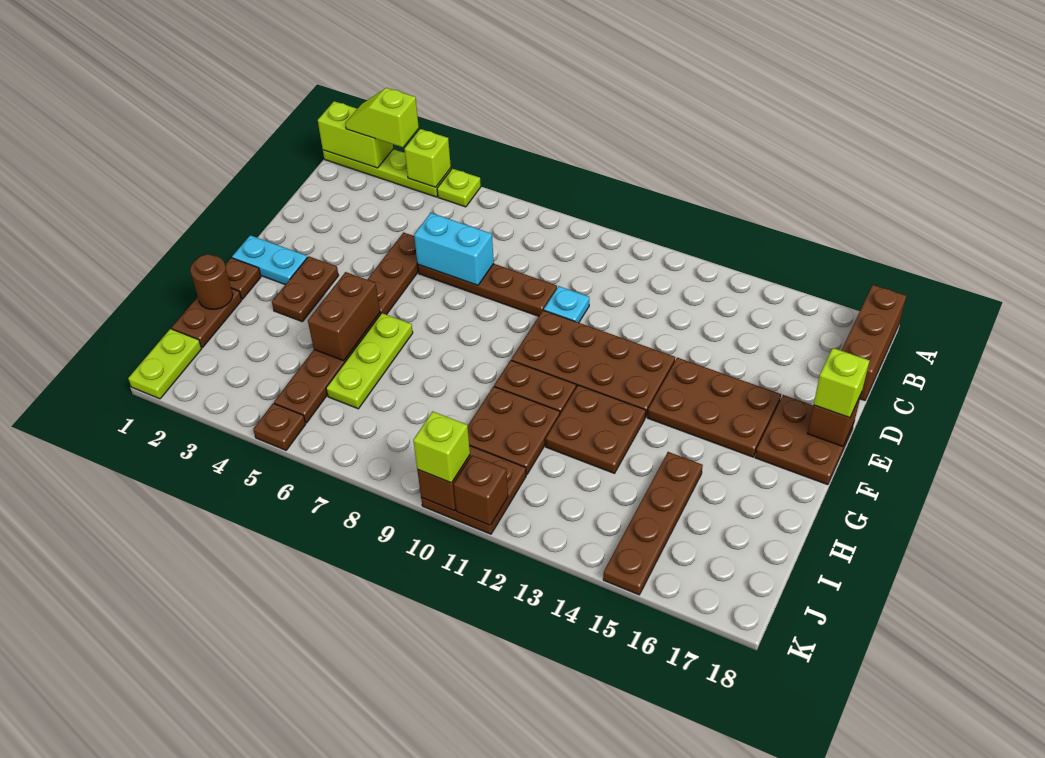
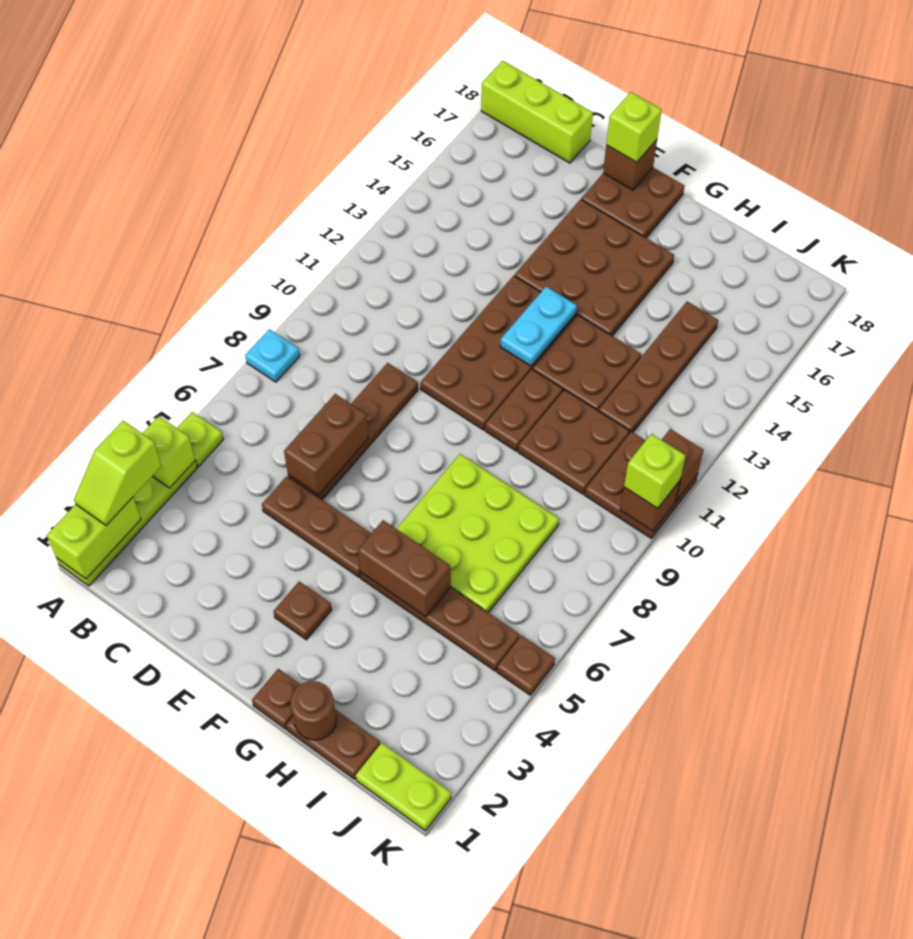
brown 1x3 brick [842,285,906,400] -> lime 1x3 brick [481,61,593,163]
cyan 1x2 brick [414,213,494,285] -> brown 1x2 brick [284,394,368,495]
cyan 1x1 plate [544,286,589,323] -> cyan 1x1 plate moved to [245,329,300,382]
brown 2x3 plate [648,358,781,457] -> brown 3x3 plate [515,199,674,336]
cyan 1x2 plate [232,235,307,285] -> cyan 1x2 plate moved to [500,287,577,366]
brown 1x2 plate [272,256,339,322] -> brown 1x1 plate [274,581,332,640]
lime 1x3 plate [326,313,413,409] -> lime 3x3 plate [397,454,559,613]
brown 1x4 plate [603,452,703,595] -> brown 1x4 plate turned to [599,302,718,434]

